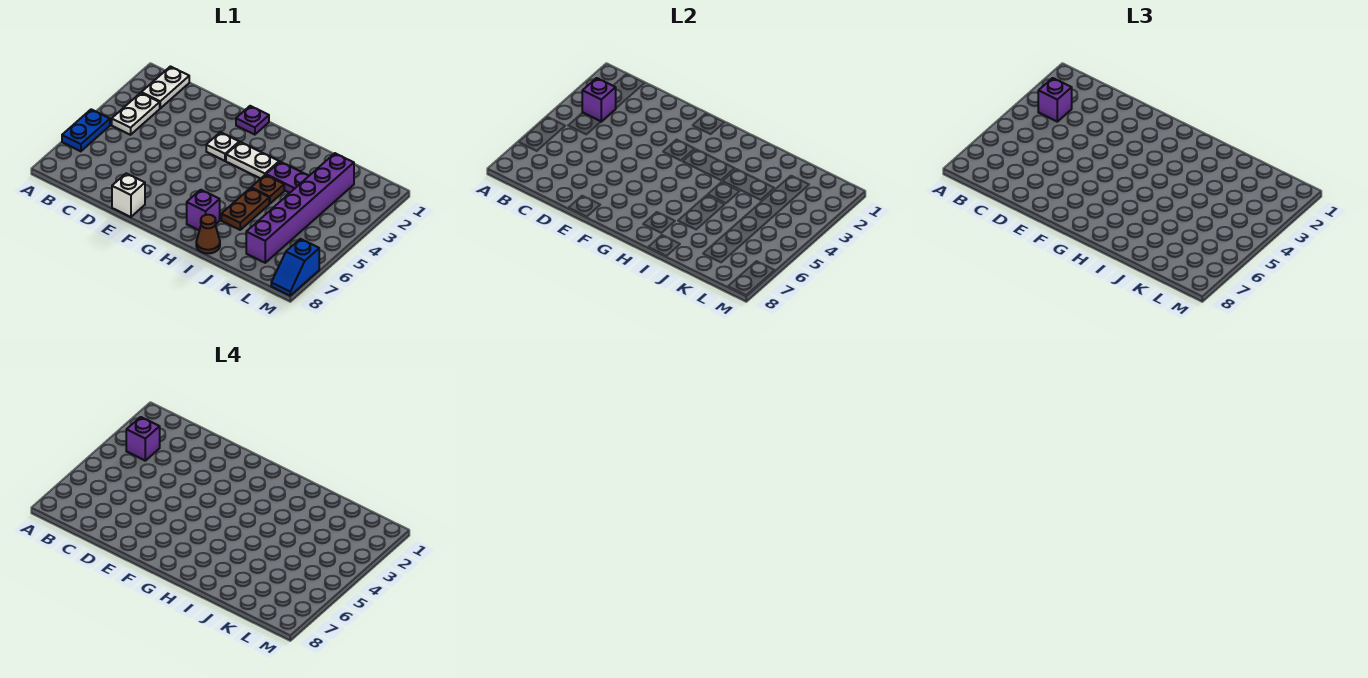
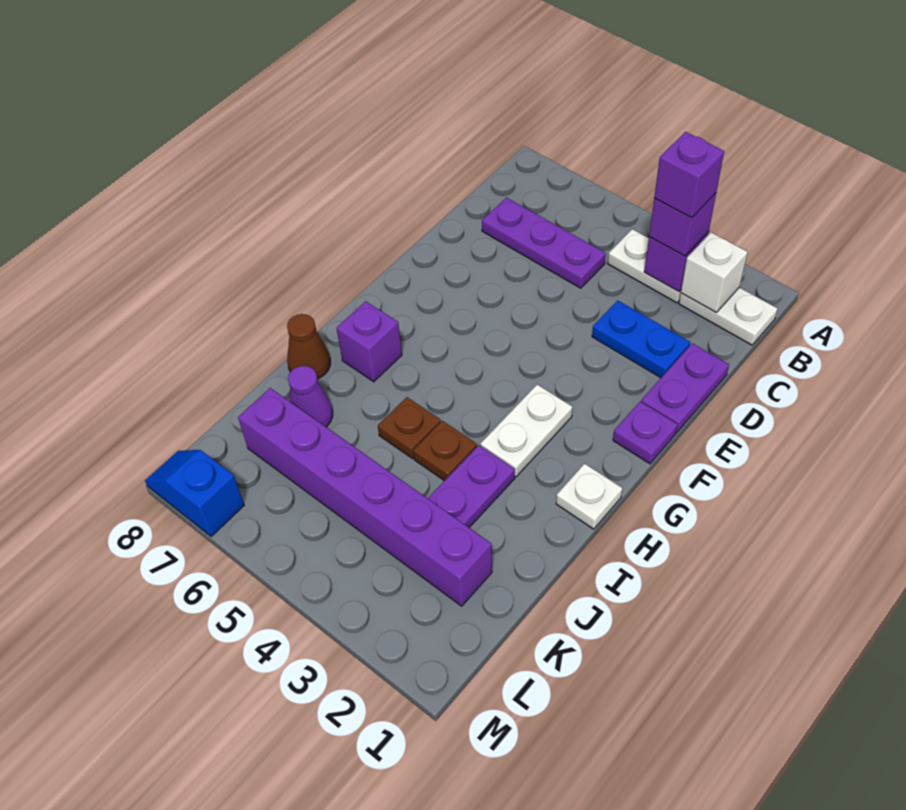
blue 1x2 plate [62,109,110,151] -> blue 1x2 plate moved to [592,300,690,378]
none -> purple 1x3 plate [482,198,606,288]
none -> purple 1x2 plate [641,343,729,433]
white 1x1 brick [112,173,145,217] -> white 1x1 brick moved to [681,232,748,312]
white 1x1 plate [206,132,239,161] -> white 1x1 plate moved to [556,464,622,529]
brown 1x2 plate [221,188,269,230] -> brown 1x1 plate [378,397,441,459]
none -> purple 1x1 cone [288,366,333,427]

